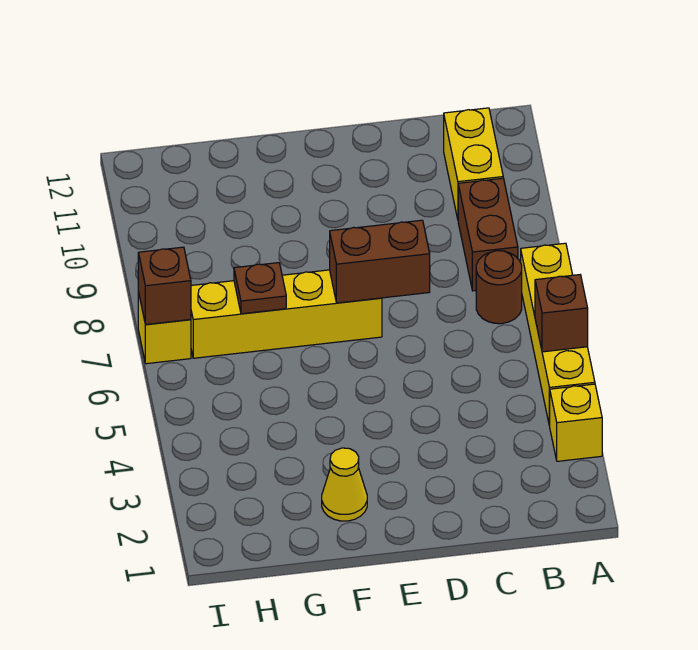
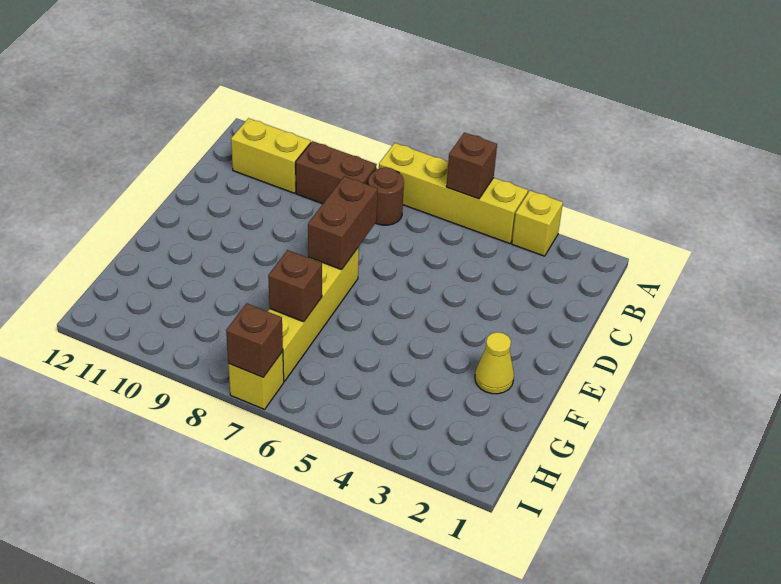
brown 1x1 plate [234,263,286,314] -> brown 1x1 brick [268,250,322,322]

